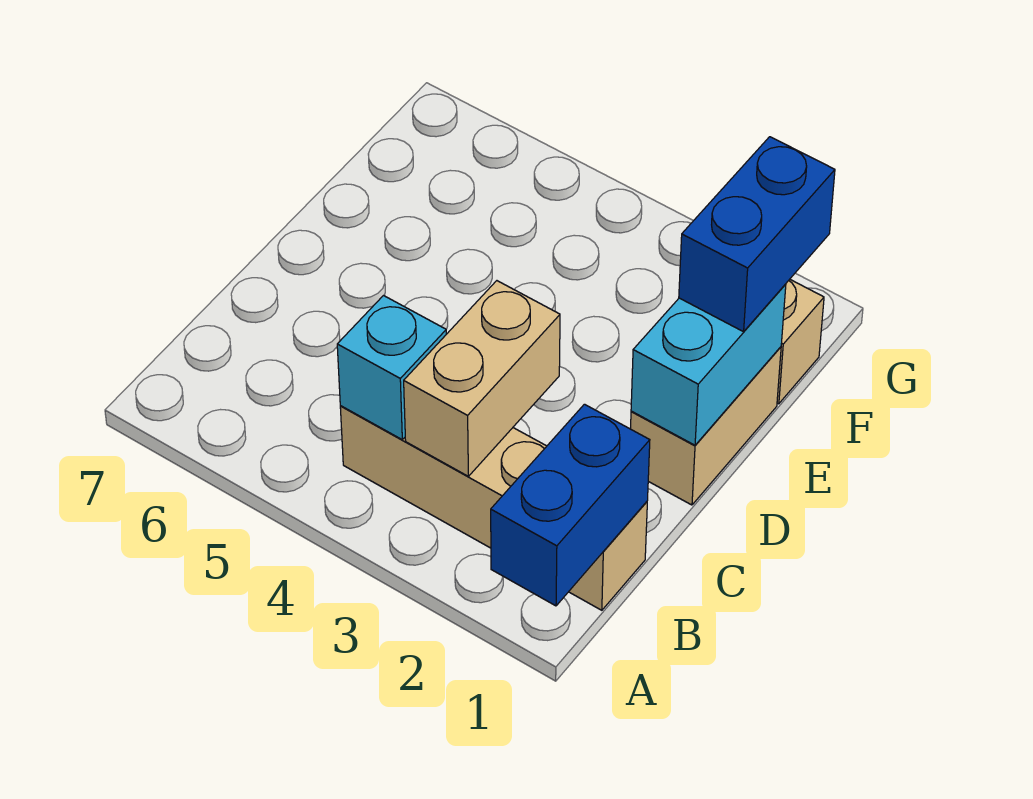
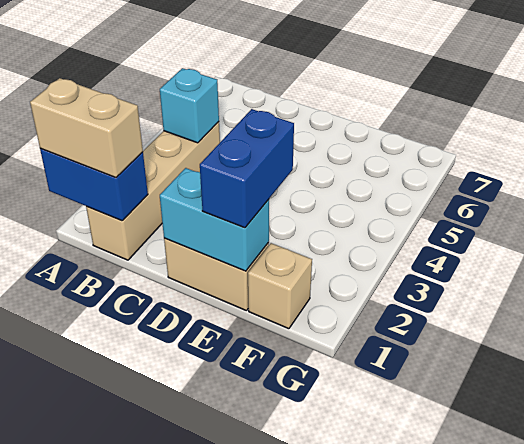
tan 1x2 brick [404,281,560,476] -> tan 1x2 brick moved to [30,78,143,178]
blue 1x2 brick [679,137,835,332] -> blue 1x2 brick turned to [200,109,294,228]

